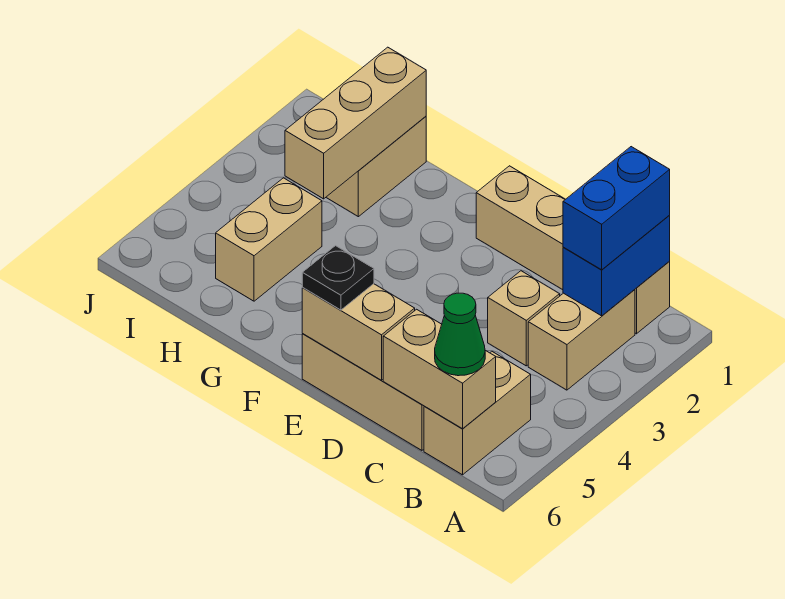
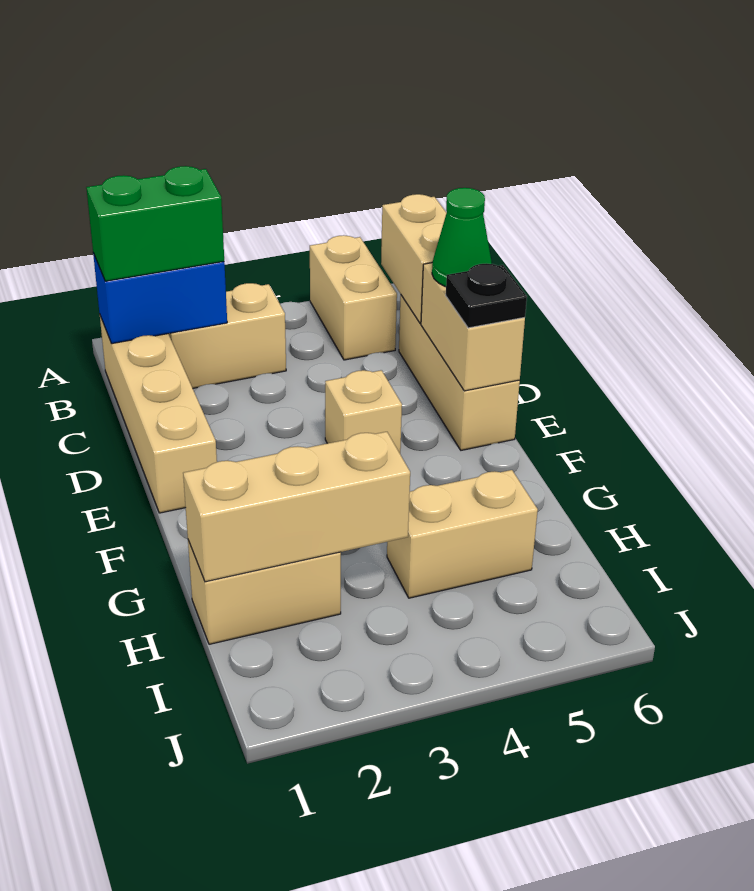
blue 1x2 brick [563,147,670,270] -> green 1x2 brick [86,166,224,281]
tan 1x2 brick [424,352,531,475] -> tan 1x2 brick turned to [310,235,397,360]
green 1x1 cone [435,293,485,376] -> green 1x1 cone moved to [432,188,492,287]
tan 1x1 brick [488,271,560,366] -> tan 1x1 brick moved to [325,370,402,453]

